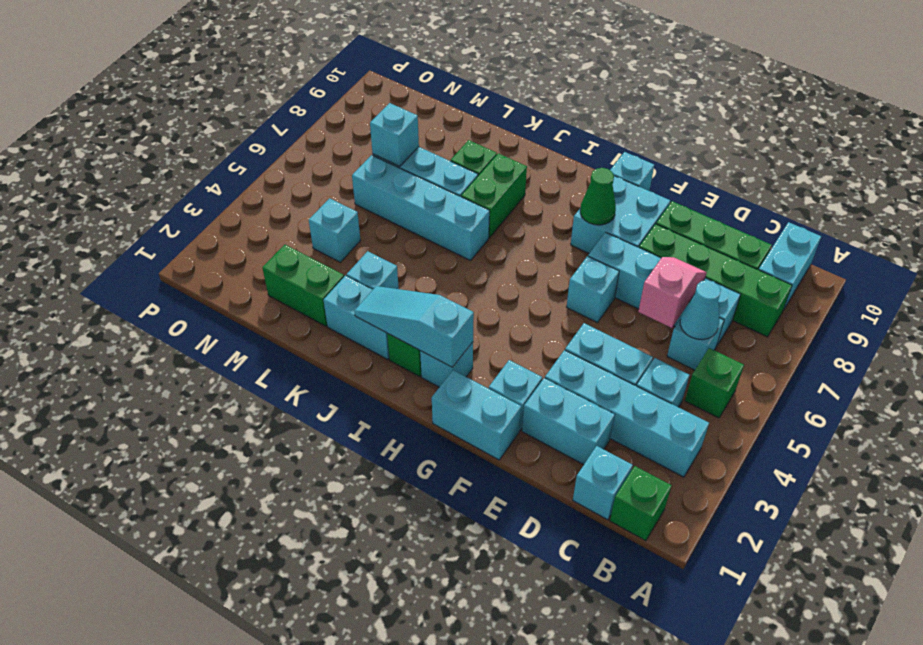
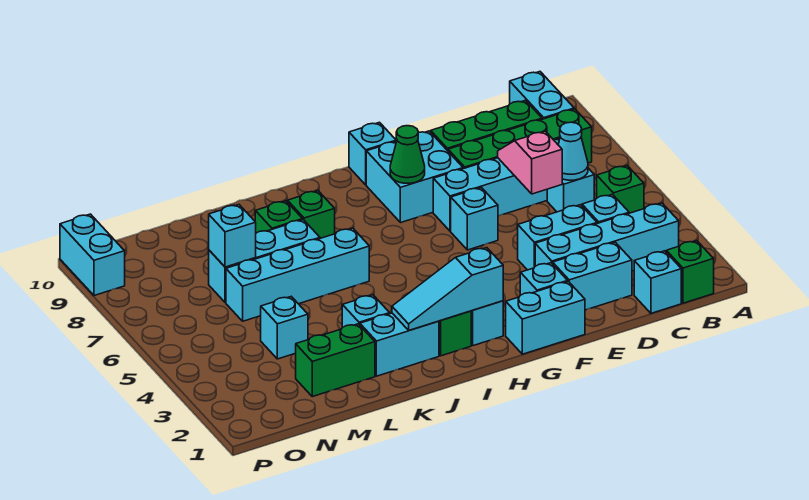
green 1x2 brick [461,153,527,238] -> green 1x1 brick [288,191,335,238]
none -> cyan 1x2 brick [60,214,125,296]

